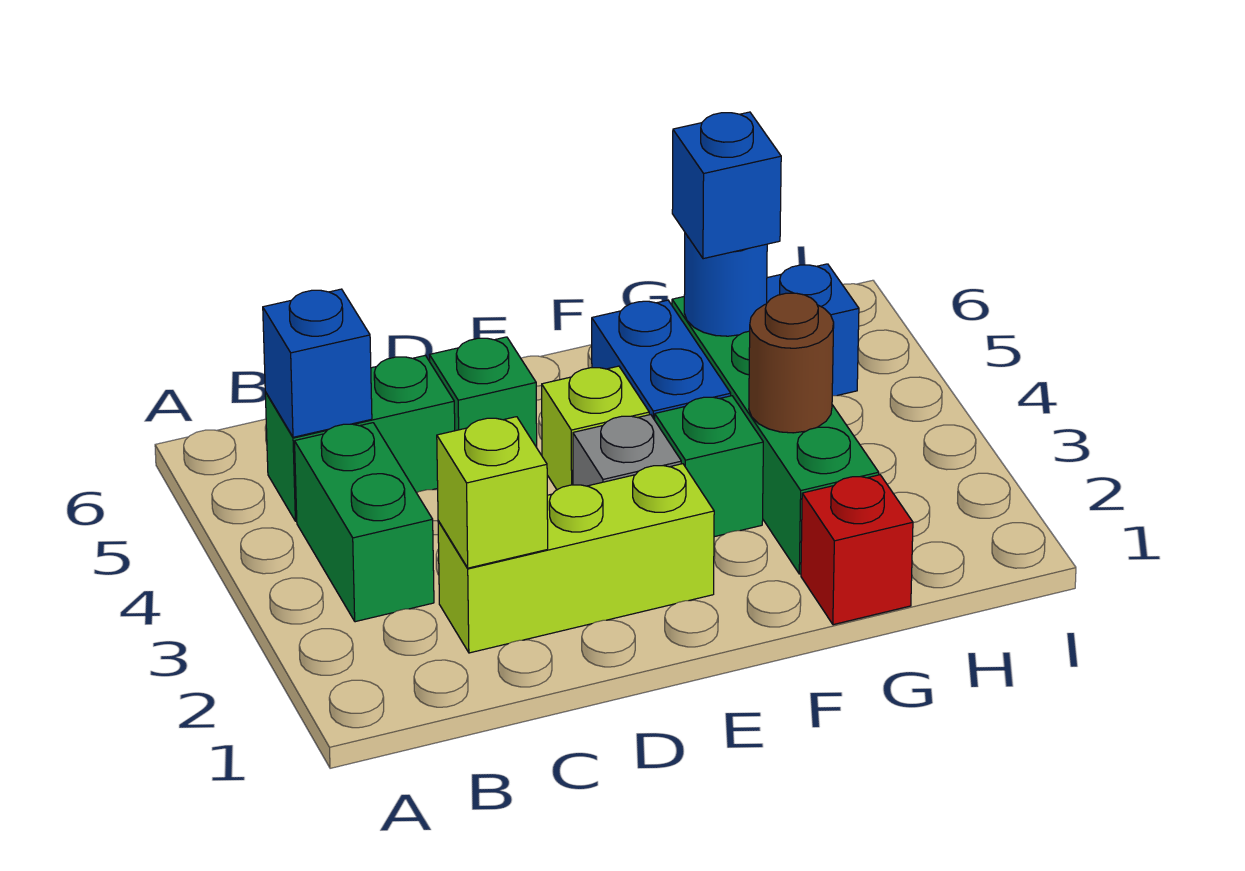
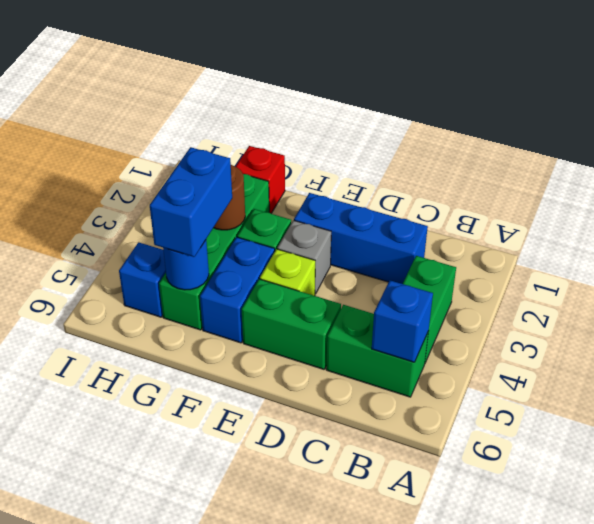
lime 1x3 brick [438,464,714,653] -> blue 1x3 brick [294,193,428,284]
lime 1x1 brick [437,417,548,568] -> none
green 1x1 brick [430,337,537,447] -> green 1x2 brick [242,279,341,369]
blue 1x1 brick [672,112,781,259] -> blue 1x2 brick [150,147,232,257]

